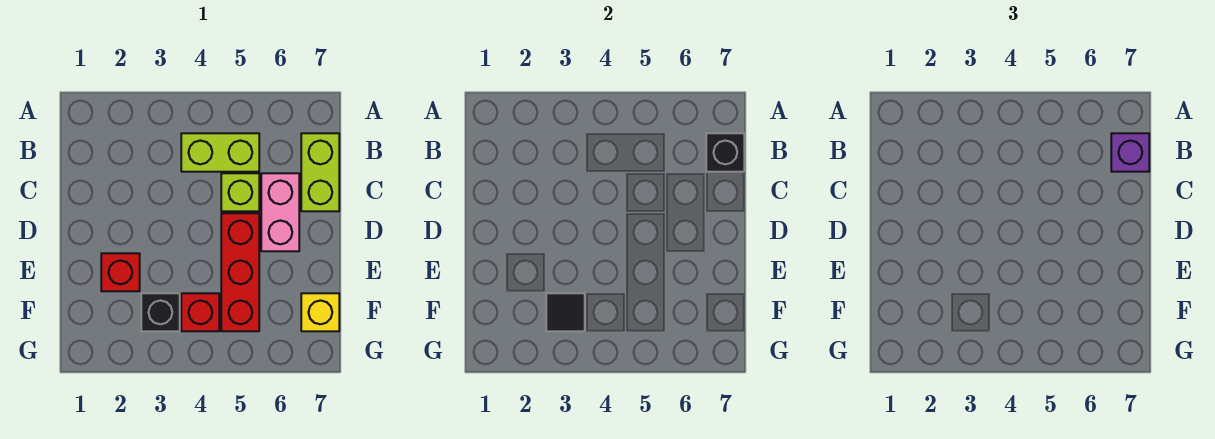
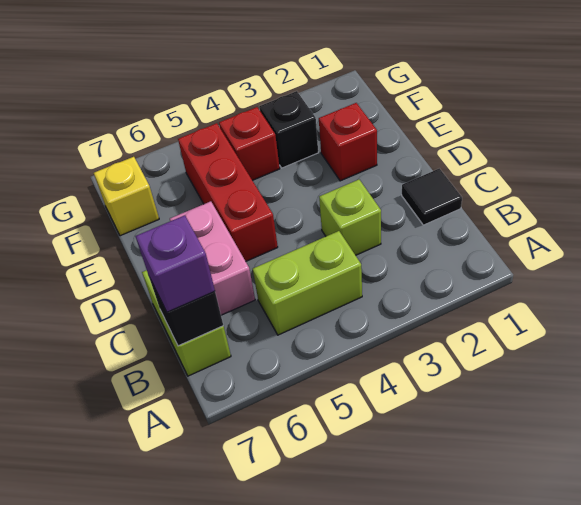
lime 1x1 brick [221,173,259,211] -> lime 1x1 brick moved to [319,180,381,255]
black 1x1 tile [546,293,585,331] -> black 1x1 tile moved to [402,168,462,225]

